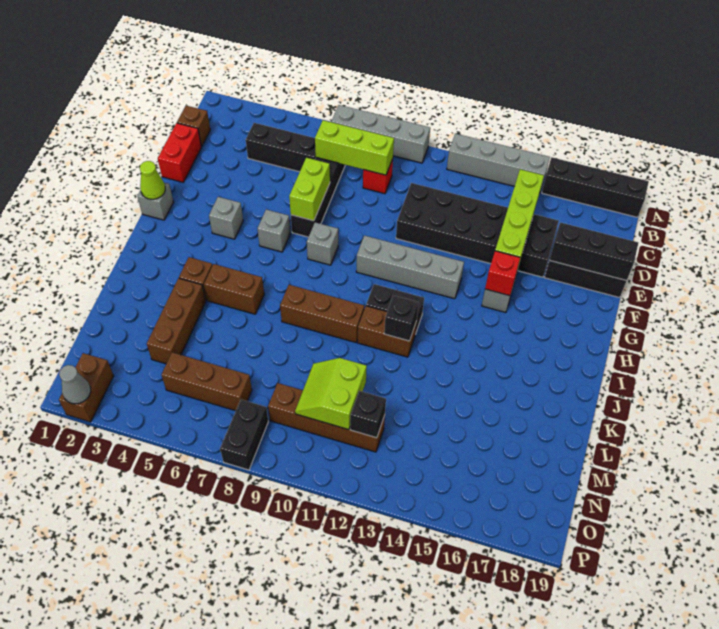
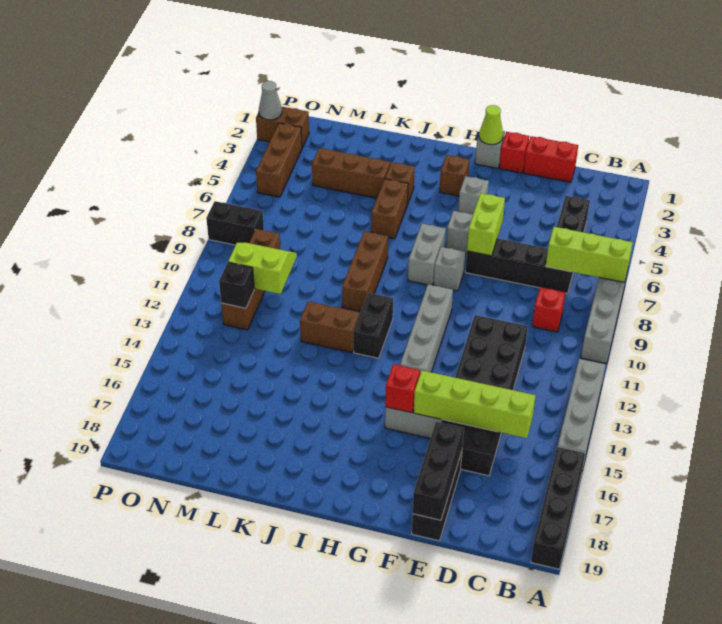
brown 1x1 brick [177,106,210,147] -> brown 1x1 brick moved to [440,155,470,196]
lime 1x3 brick [315,120,394,175] -> lime 1x3 brick turned to [546,227,633,283]
lime 1x2 brick [289,158,330,221] -> lime 1x2 brick turned to [467,193,505,256]
none -> red 1x1 brick [499,132,529,173]
none -> grey 1x2 brick [408,224,446,285]
brown 1x2 brick [358,306,417,357] -> brown 1x2 brick turned to [300,301,359,352]
black 1x1 brick [384,295,419,341] -> none
brown 1x3 brick [161,352,252,411] -> brown 1x3 brick moved to [256,123,302,197]

